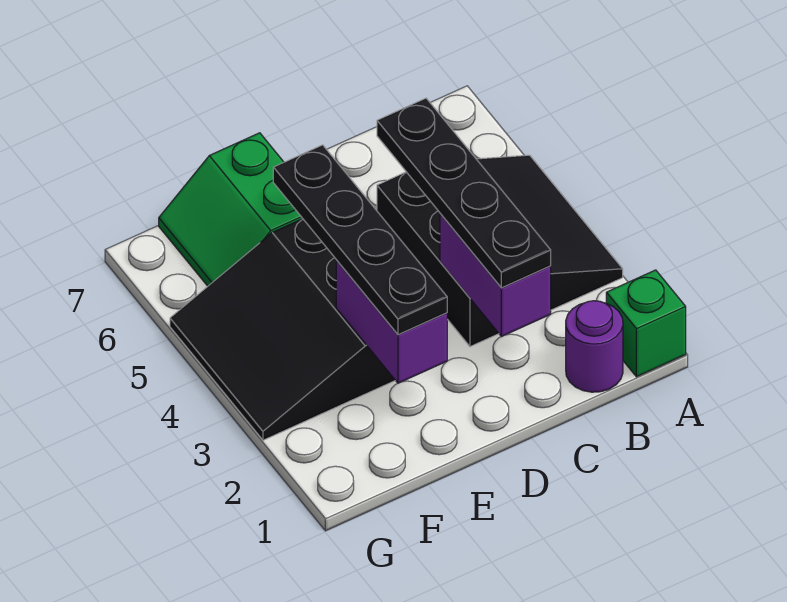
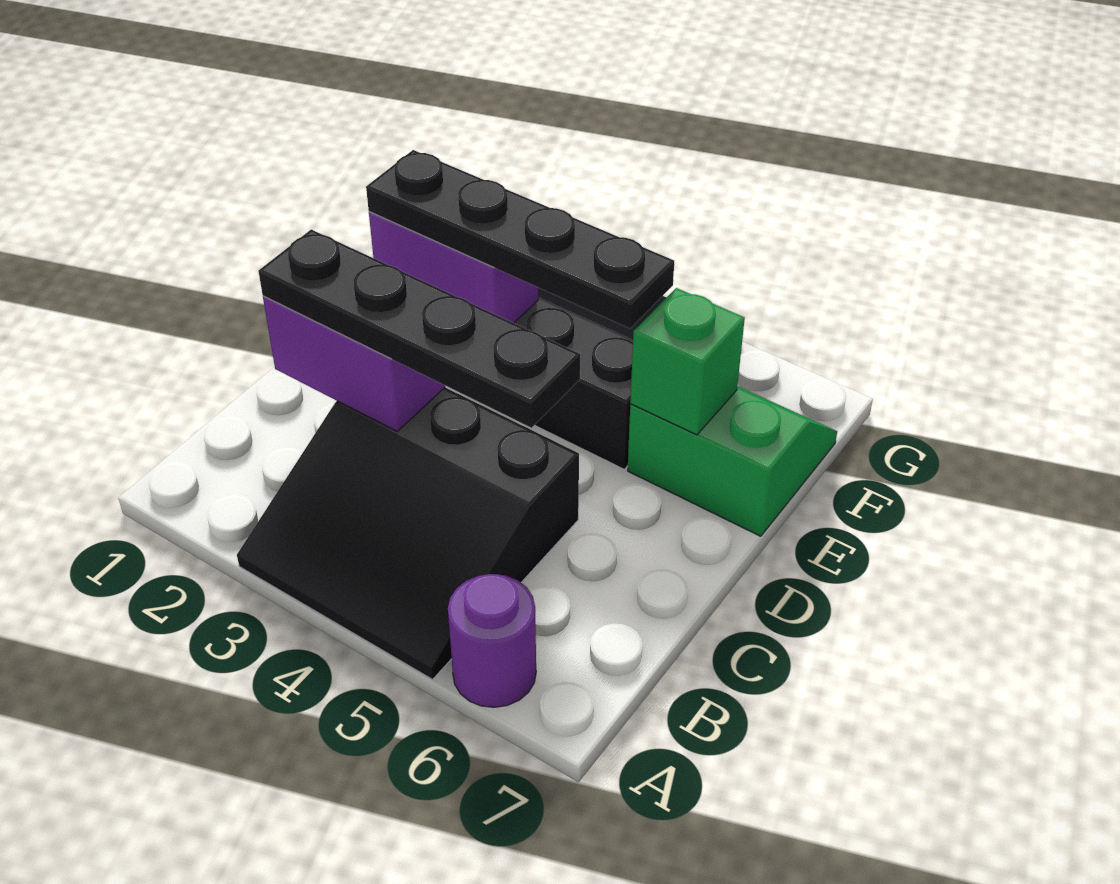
green 1x1 brick [606,270,686,377] -> green 1x1 brick moved to [630,288,745,435]
purple 1x1 round brick [566,301,623,392] -> purple 1x1 round brick moved to [448,574,536,707]

